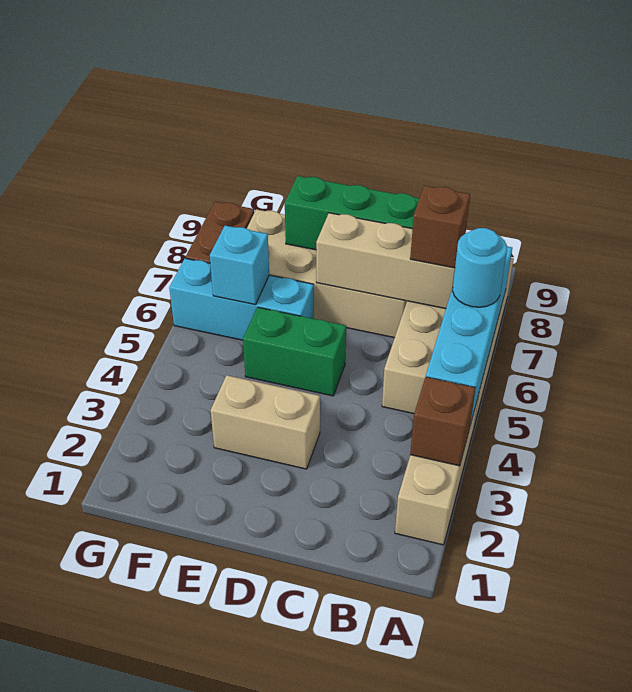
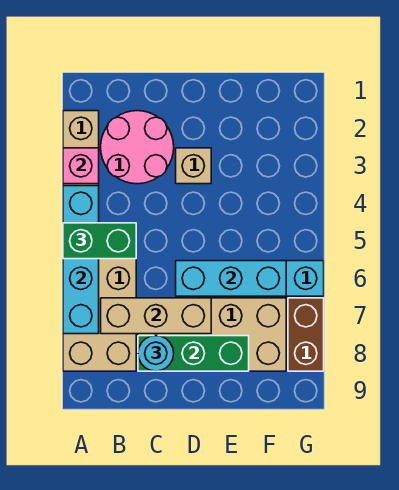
brown 1x1 brick [410,377,476,466] -> pink 1x1 brick [63,148,99,184]
cyan 1x1 round brick [453,228,507,307] -> cyan 1x1 round brick moved to [138,336,174,371]
none -> pink 2x2 round brick [101,111,174,184]
brown 1x1 brick [410,186,470,268] -> none
tan 1x2 brick [211,375,320,469] -> tan 1x1 brick [176,148,211,184]
green 1x2 brick [243,307,346,396] -> green 1x2 brick moved to [63,223,136,259]
cyan 1x1 brick [210,226,269,305] -> cyan 1x3 brick [176,261,286,296]

